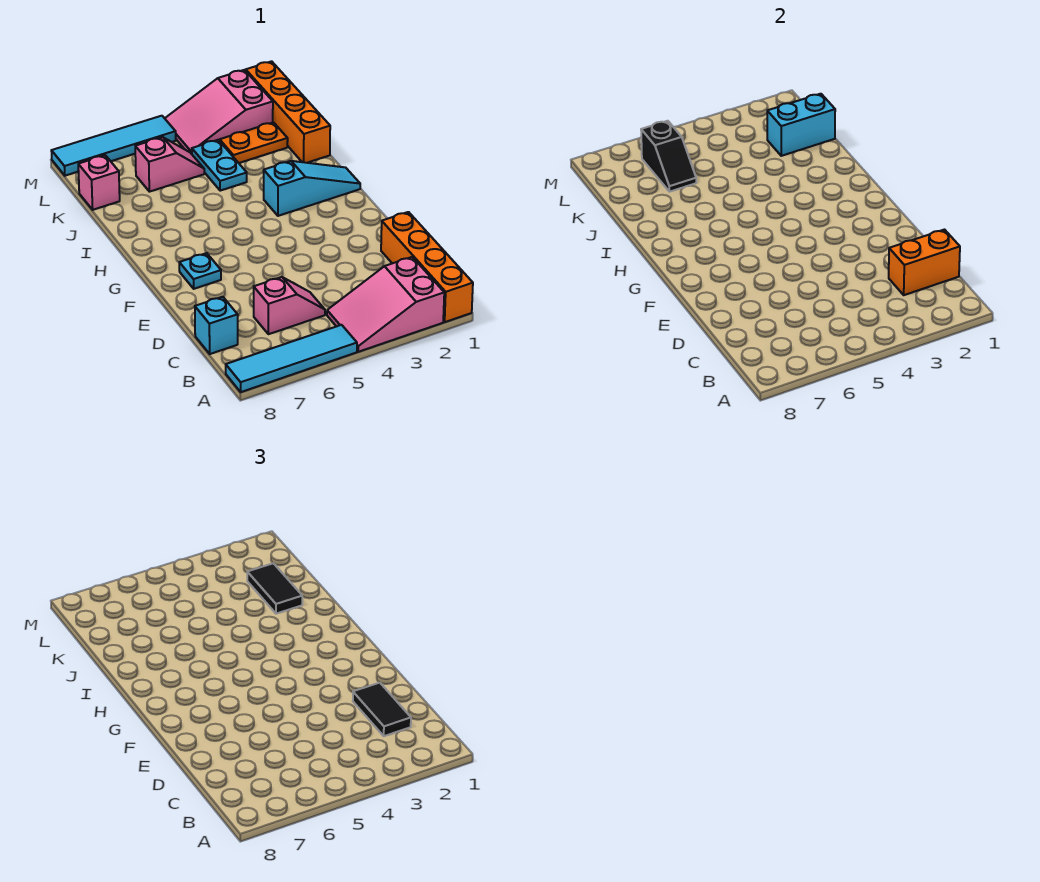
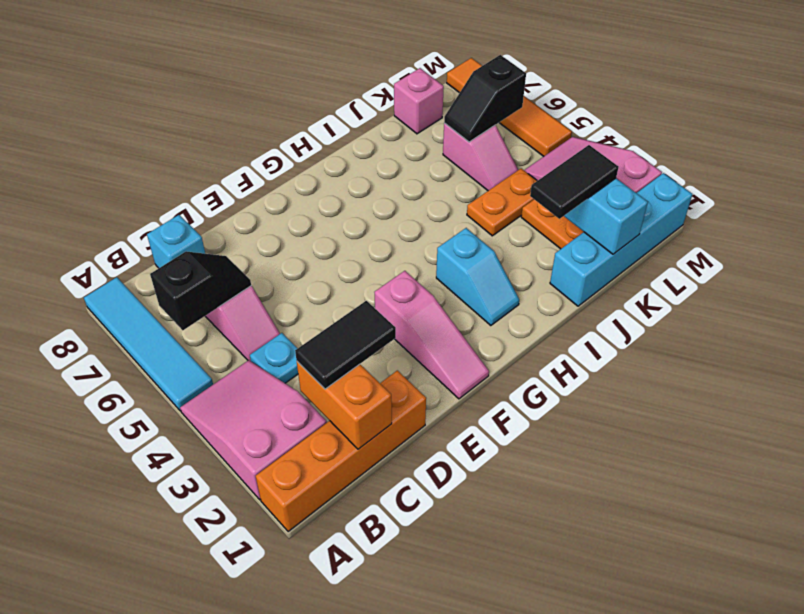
none -> black 1x2 slope [150,251,251,330]
none -> pink 1x3 slope [374,271,489,399]
cyan 1x1 plate [179,253,221,289] -> cyan 1x1 plate moved to [250,333,298,383]
cyan 1x3 slope [264,161,360,216] -> cyan 1x2 slope [436,228,519,326]
orange 1x4 brick [246,61,330,163] -> cyan 1x4 brick [550,173,692,306]
cyan 1x2 plate [192,140,247,191] -> orange 1x2 plate [467,168,537,236]
cyan 1x4 tile [51,116,176,176] -> orange 1x4 tile [447,58,572,156]

